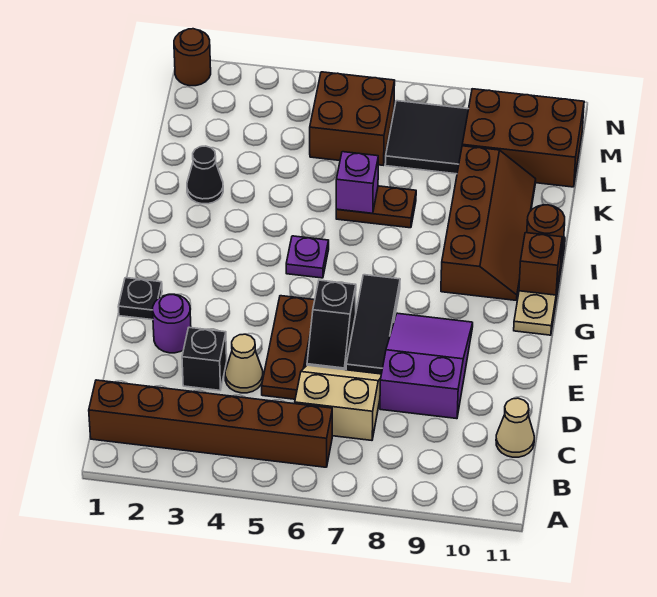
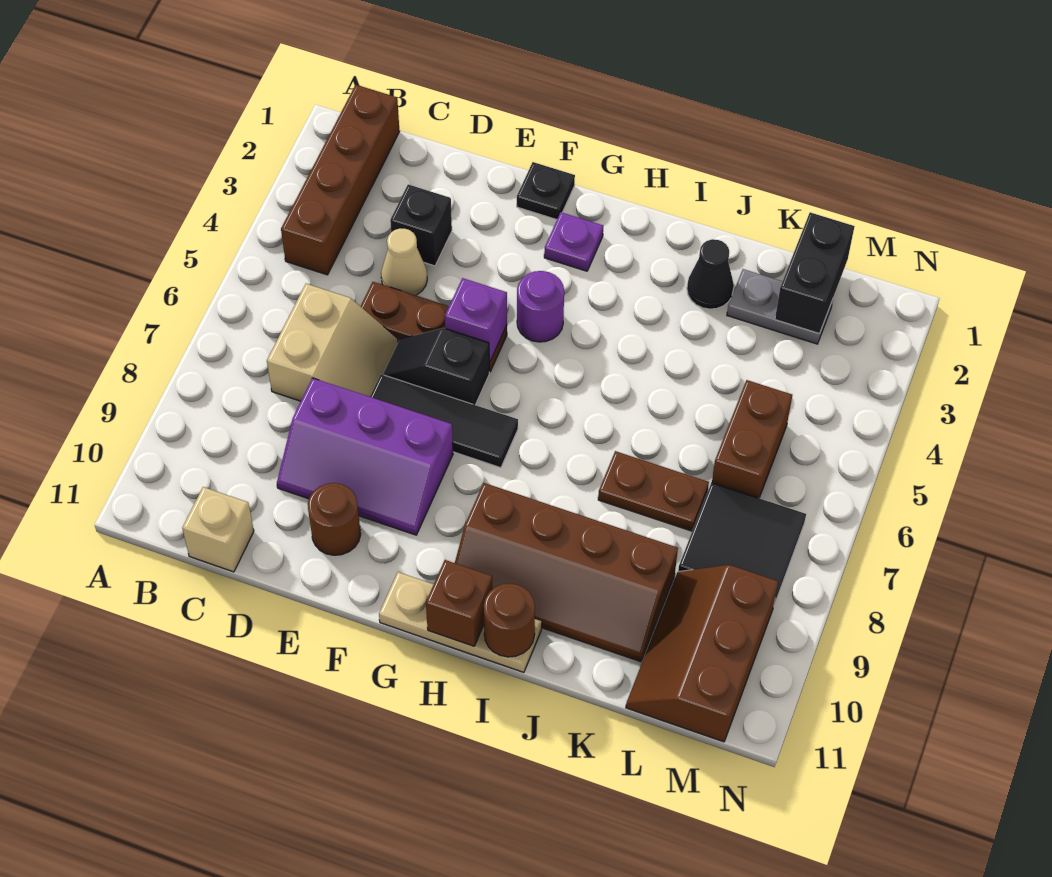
brown 1x6 brick [89,380,332,467] -> brown 1x4 brick [281,85,400,275]
tan 1x1 cone [496,398,534,457] -> tan 1x1 brick [182,487,254,572]
purple 2x3 slope [380,313,473,419] -> purple 2x3 slope turned to [277,378,453,535]
purple 1x1 round brick [153,294,191,353] -> purple 1x1 round brick moved to [517,271,564,342]
purple 1x1 plate [286,236,329,278] -> purple 1x1 plate moved to [544,212,603,271]
brown 1x2 plate [336,186,416,228] -> brown 1x2 plate turned to [598,451,709,531]
purple 1x1 brick [336,152,378,213] -> purple 1x1 brick moved to [445,278,507,362]
none -> grey 1x2 plate [727,269,833,344]
none -> black 1x2 brick [775,212,854,334]
brown 2x2 brick [310,72,395,165] -> brown 1x2 brick [712,380,792,498]
brown 2x3 brick [462,89,584,187] -> brown 2x3 slope [626,565,778,742]
brown 1x1 round brick [174,29,211,86] -> brown 1x1 round brick moved to [308,483,361,555]

